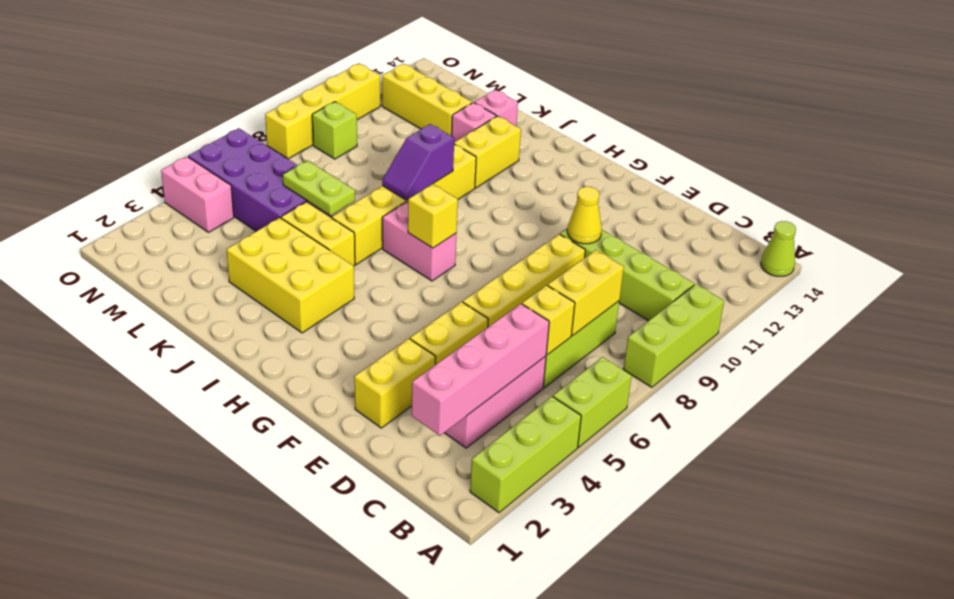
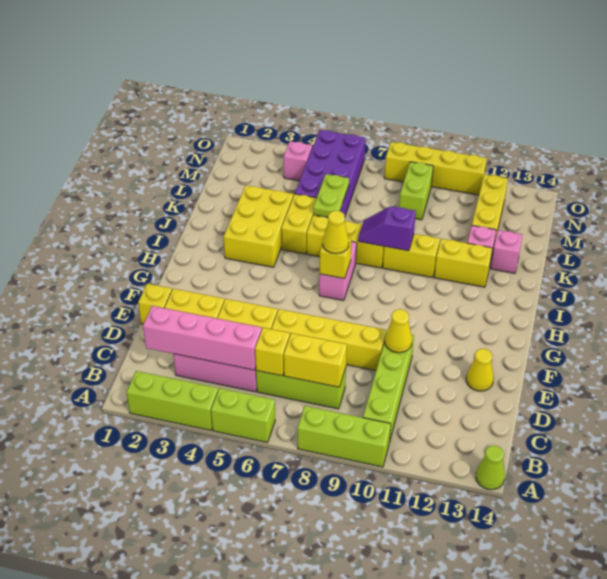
none -> yellow 1x1 brick [138,284,172,324]
none -> yellow 1x1 cone [466,349,494,391]
none -> yellow 1x1 cone [323,211,349,254]
pink 1x2 brick [161,156,234,232] -> pink 1x1 brick [284,141,312,181]
lime 1x1 brick [312,102,357,159] -> lime 1x2 brick [399,162,433,220]

